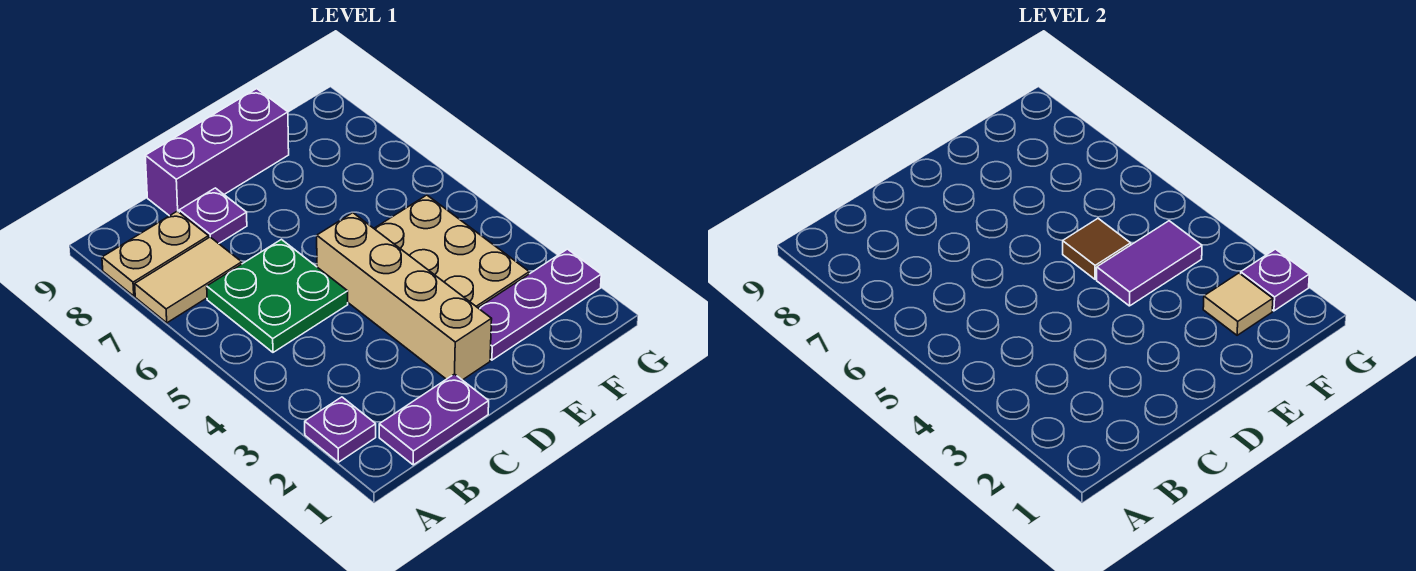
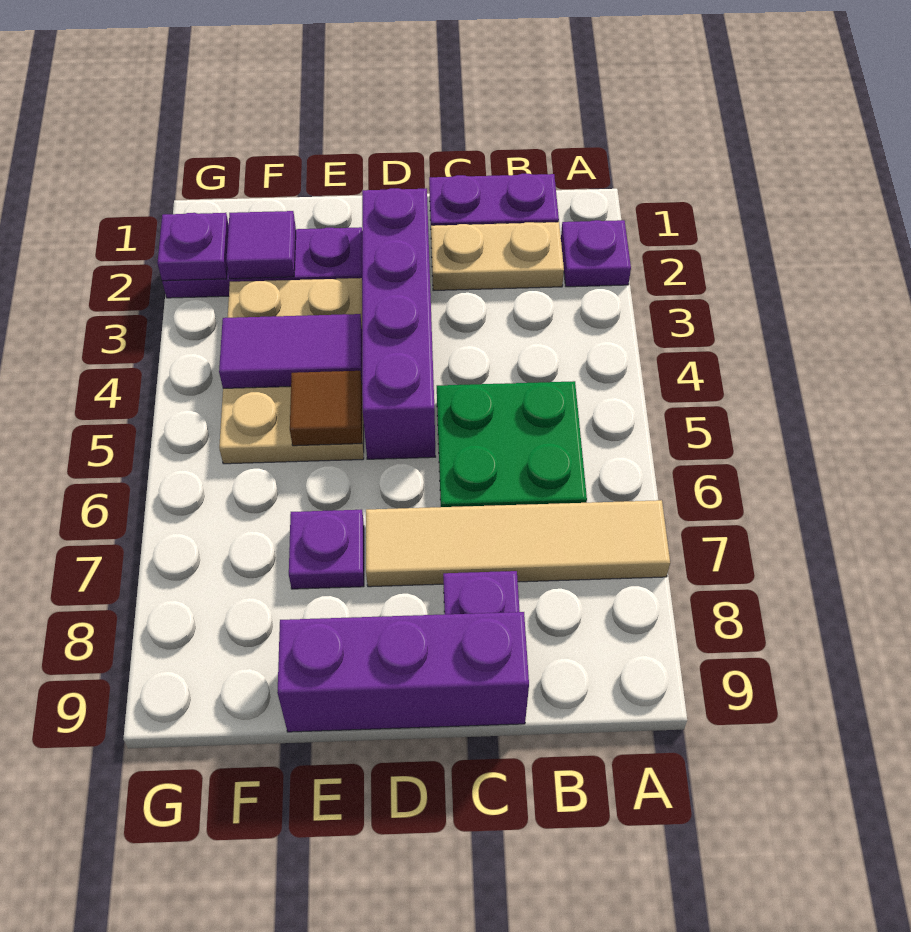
tan 1x2 tile [135,237,242,323] -> tan 1x4 tile [366,500,670,587]
tan 1x2 plate [102,211,209,296] -> tan 1x2 plate moved to [431,222,564,290]
tan 1x4 brick [317,213,492,380] -> purple 1x4 brick [362,188,436,459]
none -> purple 1x1 plate [289,510,364,589]
tan 1x1 tile [1203,273,1273,335] -> purple 1x1 tile [226,211,296,279]

